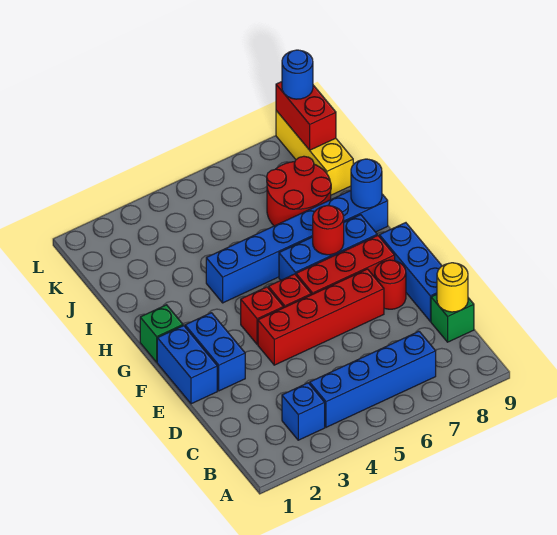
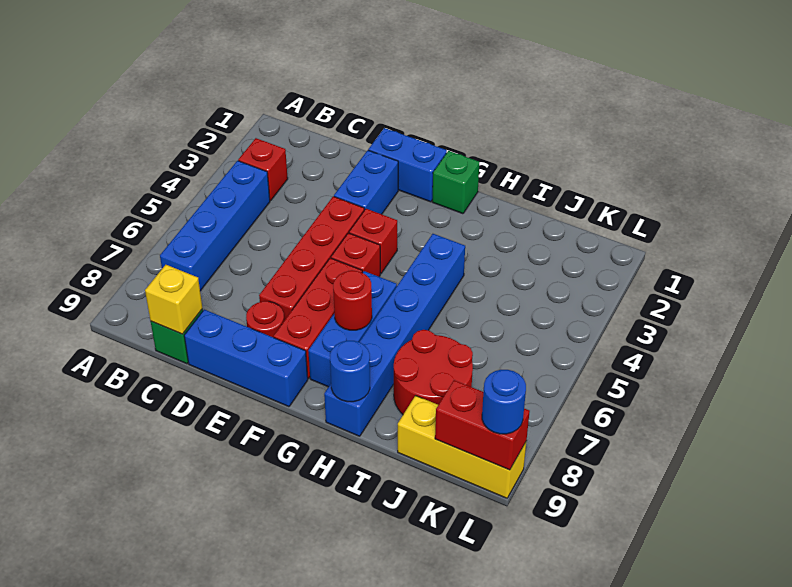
blue 1x1 brick [282,383,325,440] -> red 1x1 brick [238,138,288,201]
yellow 1x1 round brick [437,263,468,312] -> yellow 1x1 brick [145,265,202,334]
blue 1x2 brick [185,313,245,391] -> blue 1x2 brick turned to [334,150,398,214]

